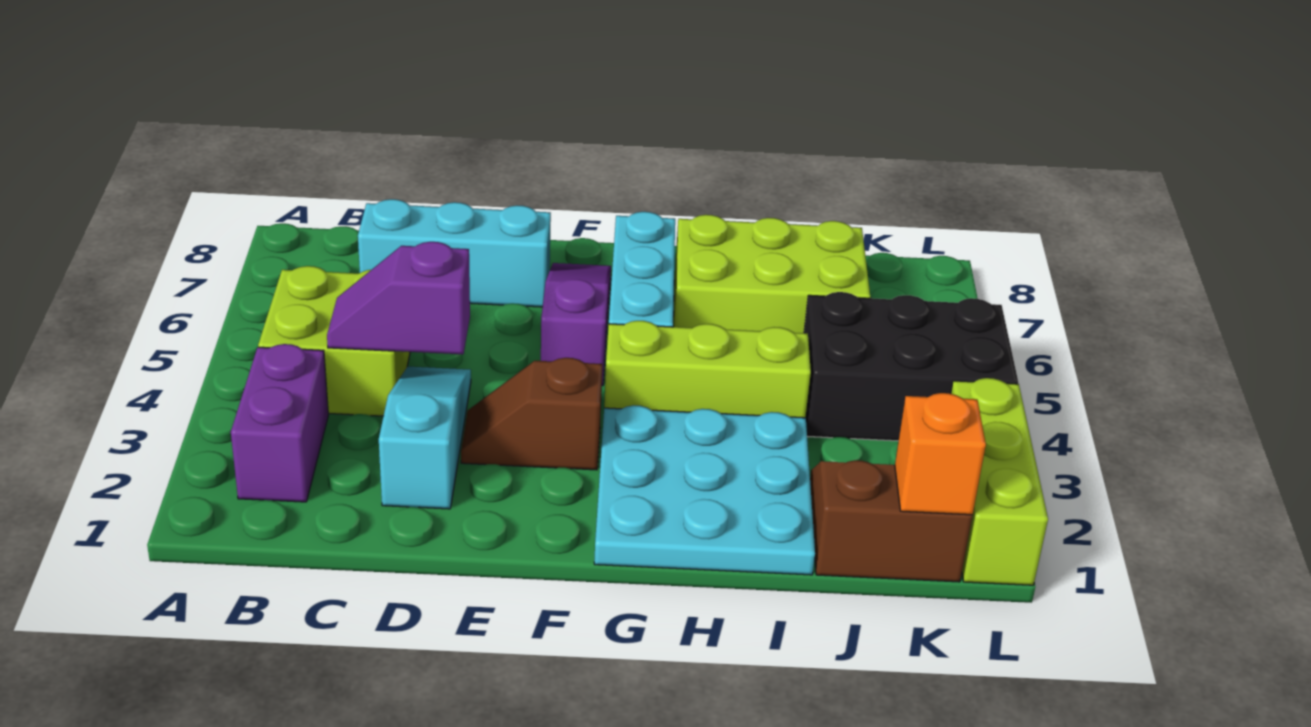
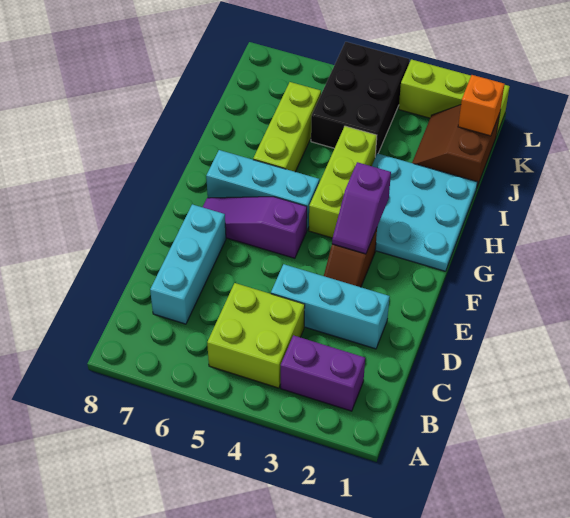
purple 1x2 slope [327,242,470,354] -> purple 1x2 slope moved to [332,162,391,254]
cyan 1x3 slope [379,367,471,509] -> cyan 1x3 brick [271,264,390,349]
lime 2x3 brick [674,215,870,333] -> lime 1x3 brick [253,82,321,172]

